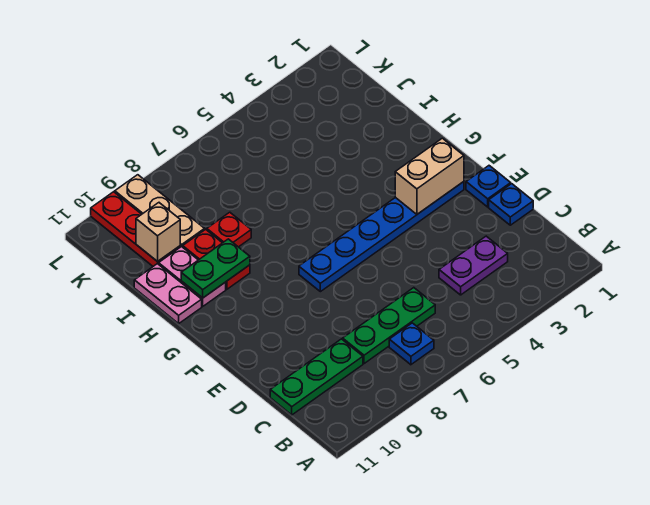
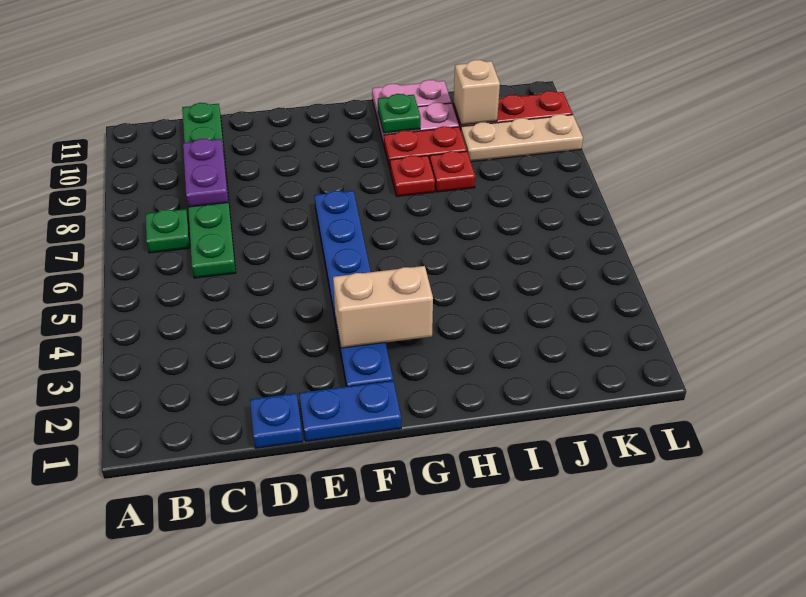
blue 1x1 plate [389,323,434,365] -> green 1x1 plate [146,209,190,253]
purple 1x2 plate [439,236,508,295] -> purple 1x2 plate moved to [183,139,228,207]
blue 1x1 plate [466,166,511,207] -> blue 1x2 plate [299,381,401,441]
tan 1x2 brick [395,138,464,214] -> tan 1x2 brick turned to [333,266,433,348]
none -> red 1x1 plate [390,155,435,196]
green 1x2 plate [181,239,250,298] -> green 1x1 plate [378,94,421,133]

